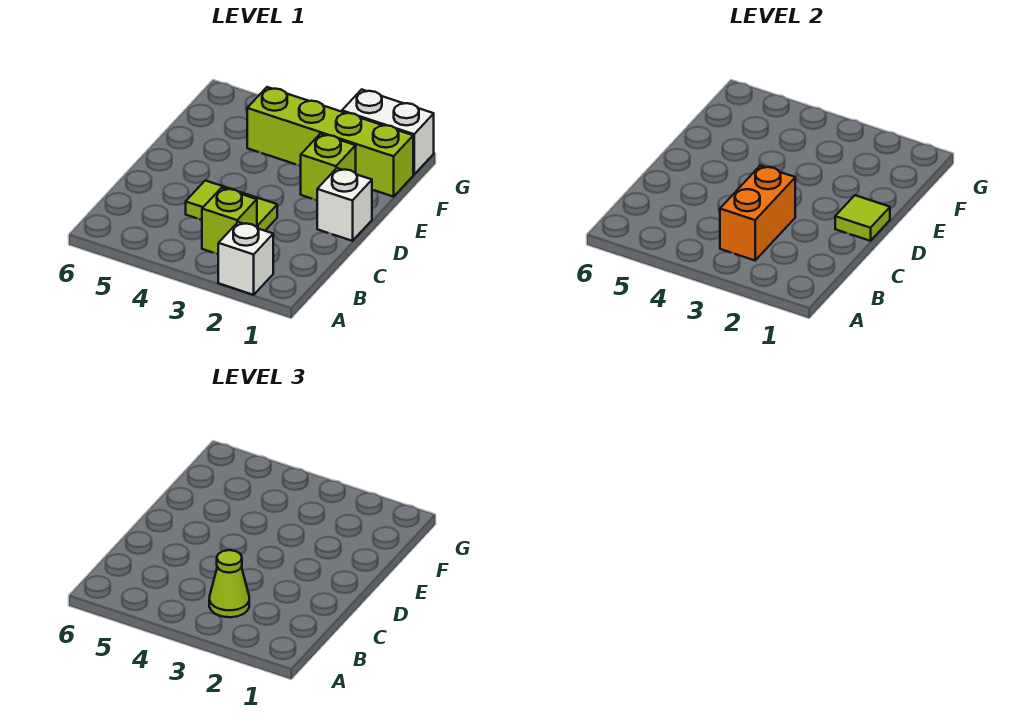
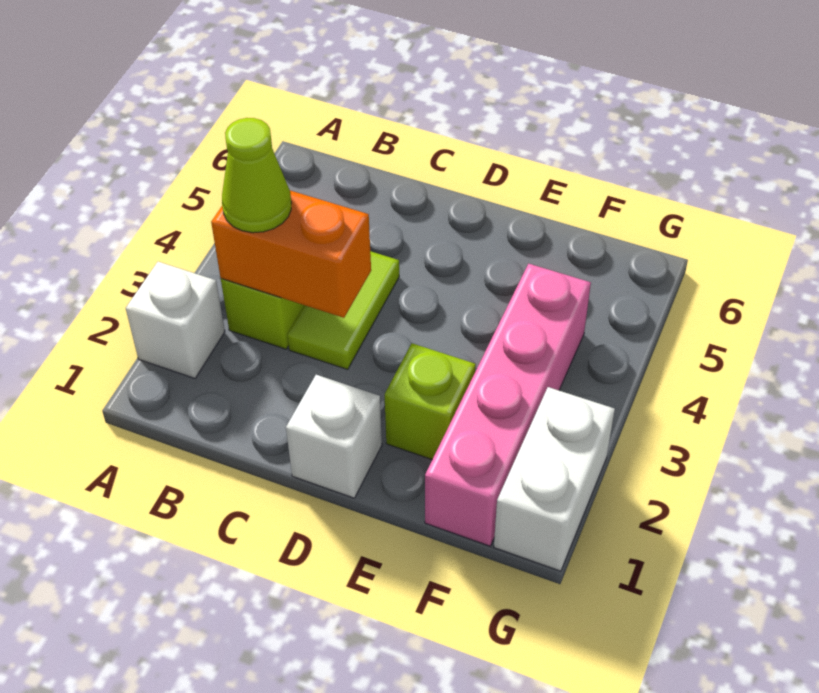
lime 1x1 tile [835,195,890,241] -> none
lime 1x4 brick [247,87,413,197] -> pink 1x4 brick [425,264,591,546]

